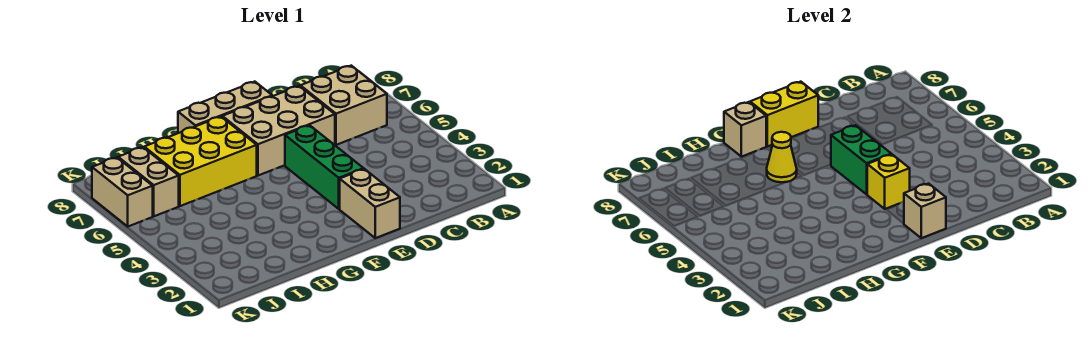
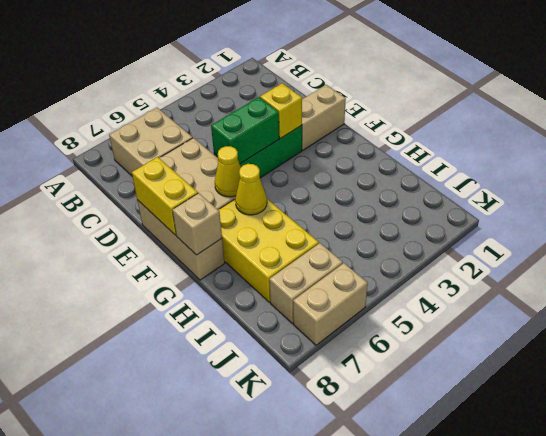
tan 1x1 brick [904,184,946,238] -> none
none -> yellow 1x1 cone [215,146,241,197]

